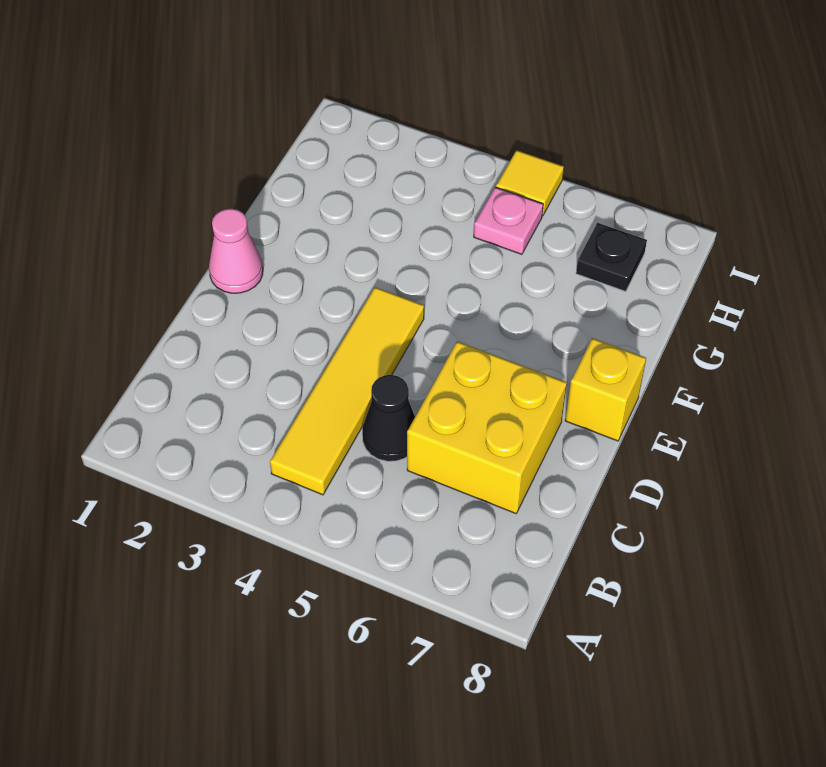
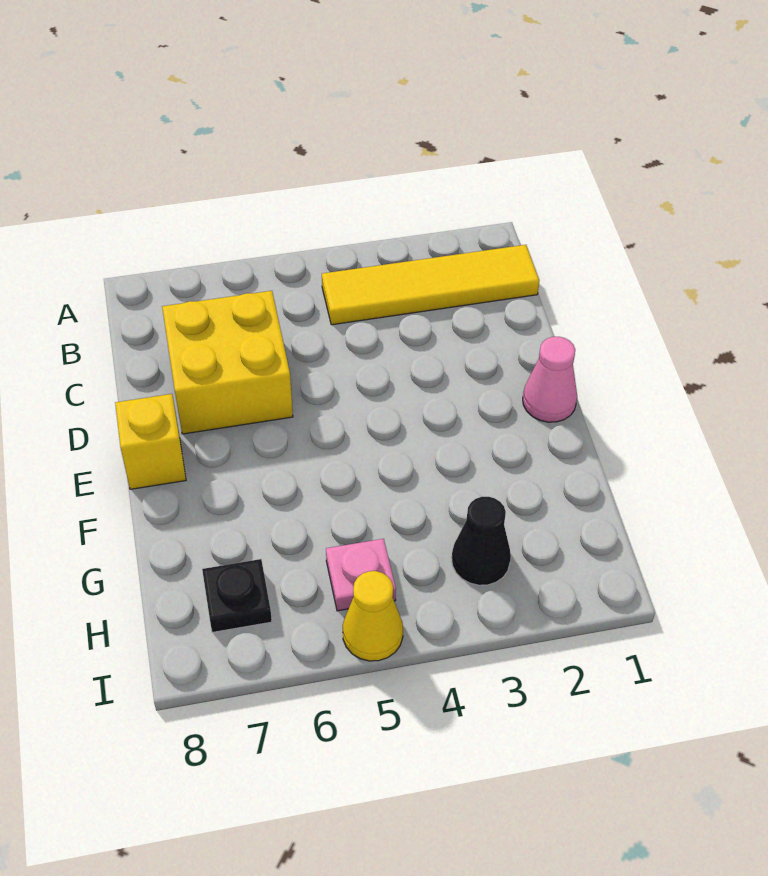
yellow 1x4 tile [270,287,424,495] -> yellow 1x4 tile turned to [322,245,539,325]
black 1x1 cone [362,375,415,461] -> black 1x1 cone moved to [452,497,511,585]
yellow 1x1 tile [496,150,564,216] -> yellow 1x1 cone [343,571,403,661]

